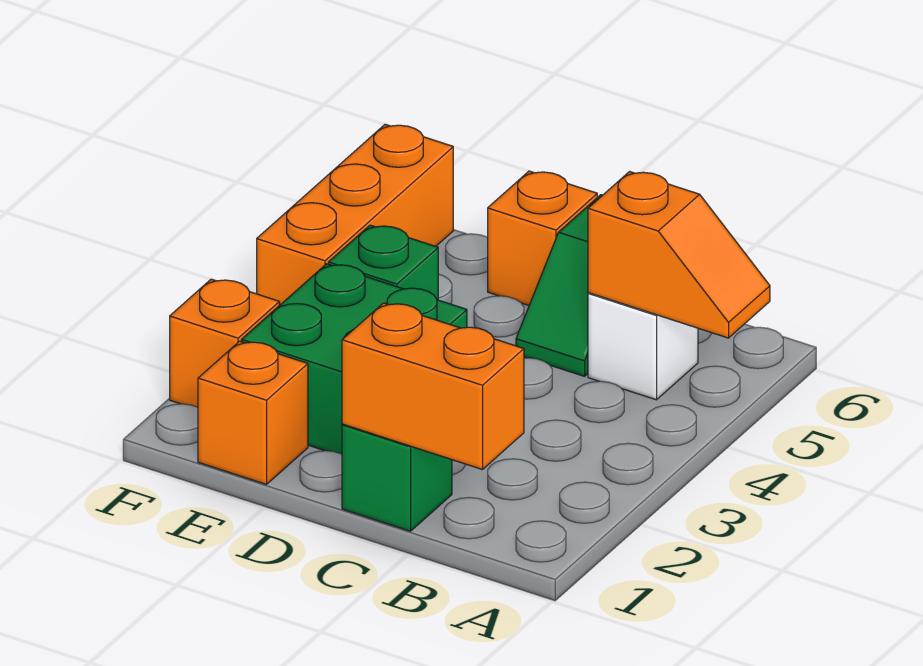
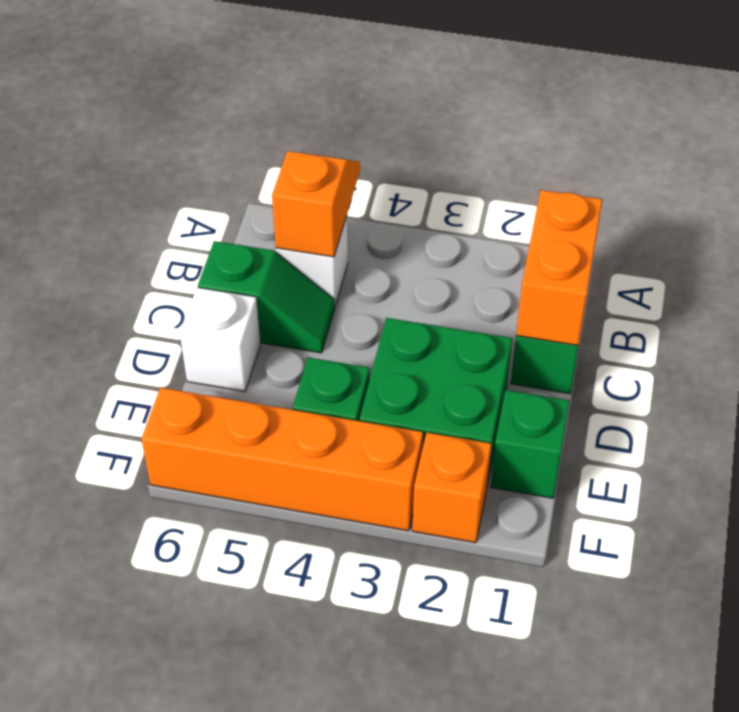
orange 1x1 brick [488,171,597,305] -> white 1x1 brick [180,288,260,391]
orange 1x1 brick [198,341,308,484] -> green 1x1 brick [491,390,569,498]
orange 1x3 brick [257,124,453,305] -> orange 1x4 brick [142,388,423,531]

